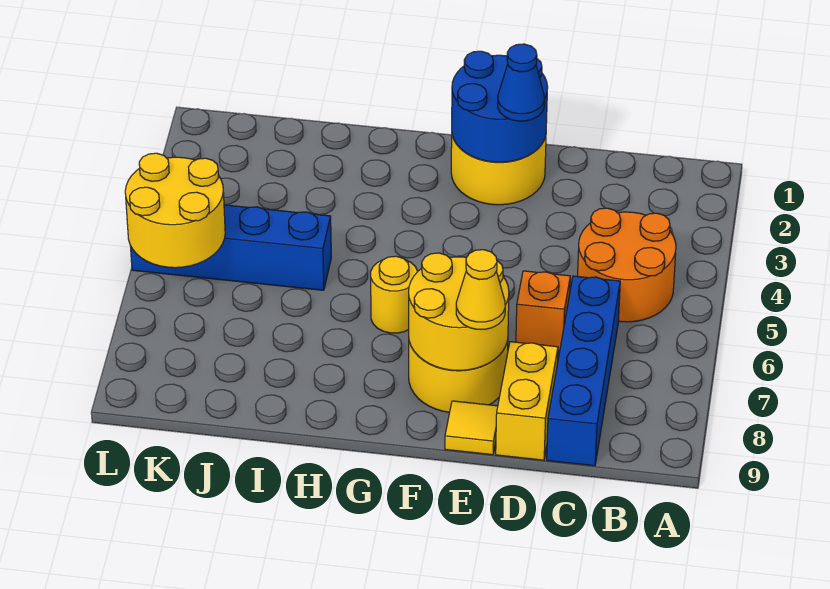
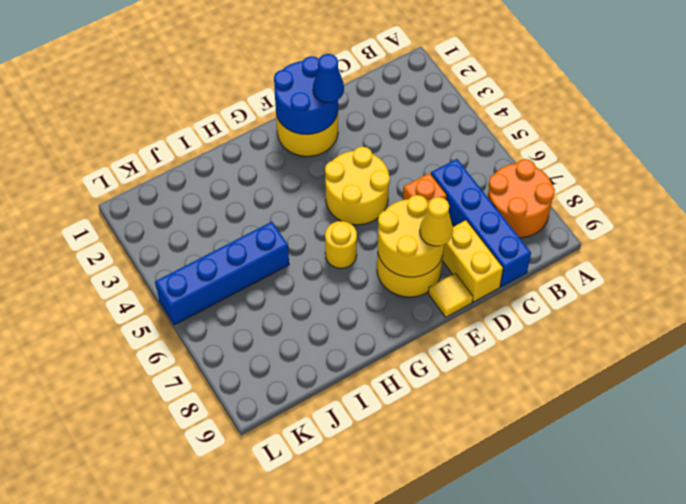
orange 2x2 round brick [578,208,676,322] -> orange 2x2 round brick moved to [488,159,555,238]
yellow 2x2 round brick [125,153,225,268] -> yellow 2x2 round brick moved to [325,147,390,225]

